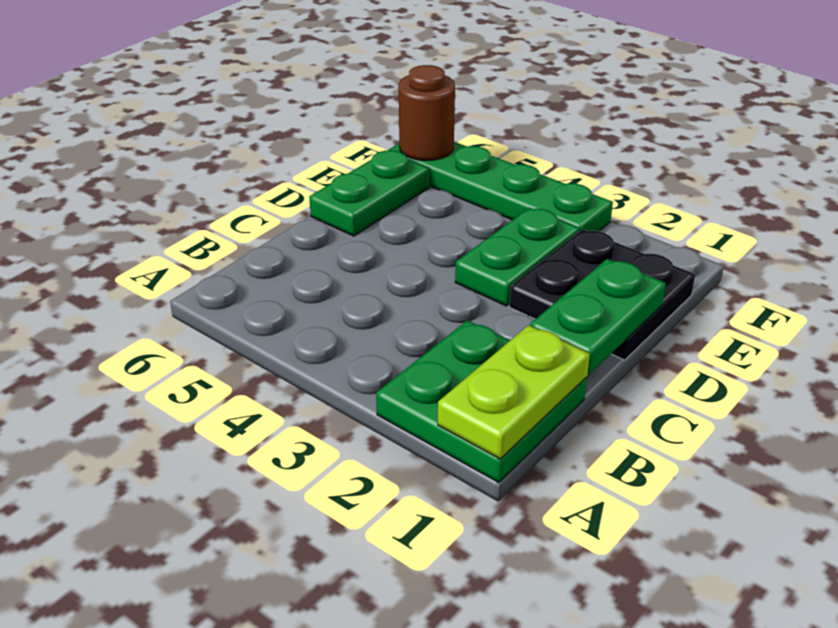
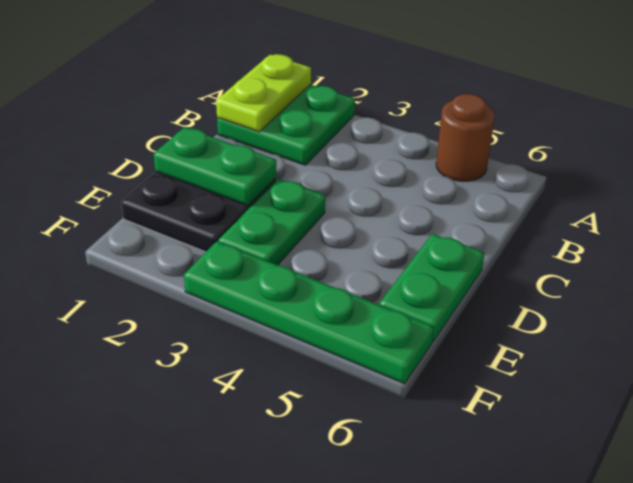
green 1x2 plate [530,259,666,374] -> green 1x2 plate turned to [154,127,276,206]
brown 1x1 round brick [399,65,455,161] -> brown 1x1 round brick moved to [436,94,495,181]

